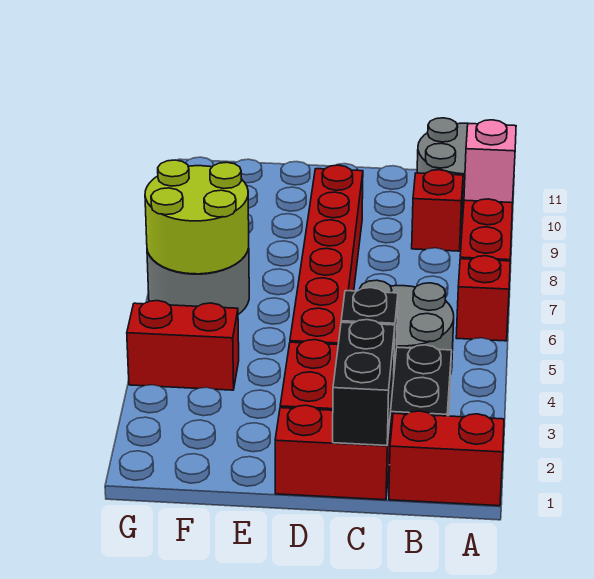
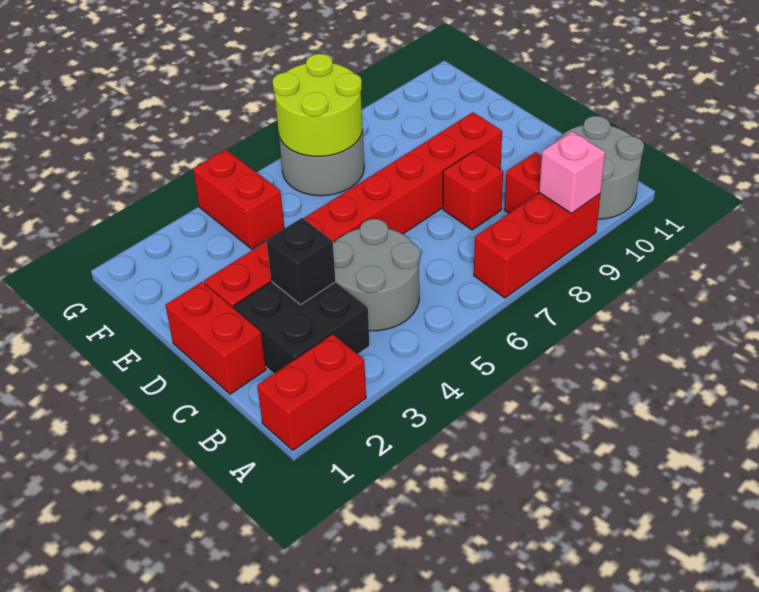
red 1x2 brick [389,411,504,506] -> red 1x2 brick turned to [257,334,366,450]
red 1x1 brick [456,256,510,341] -> red 1x1 brick moved to [443,152,503,230]
black 1x2 brick [333,320,395,446] -> none

